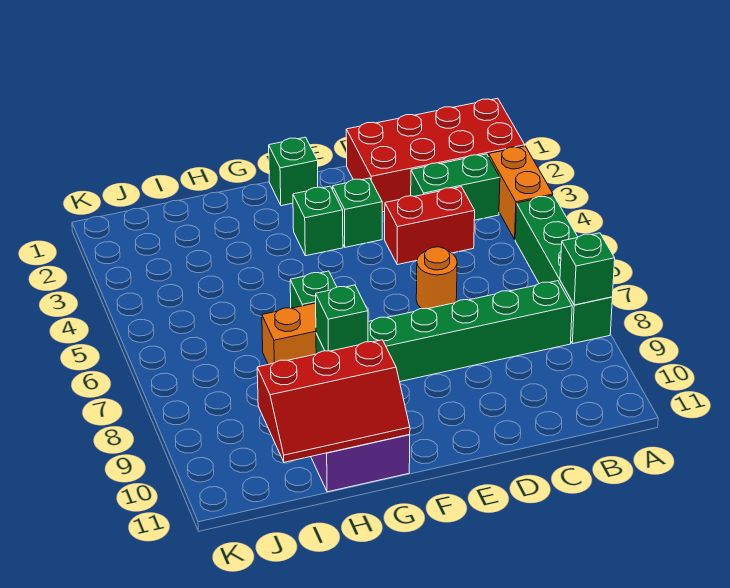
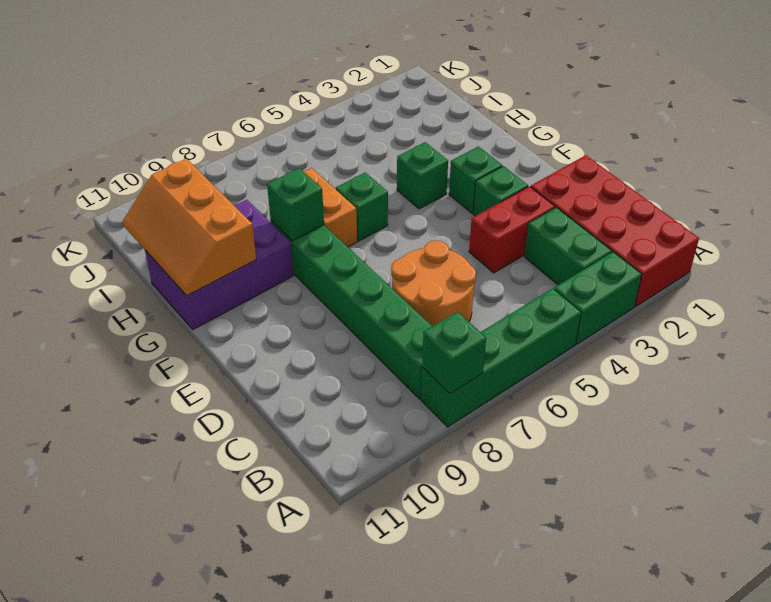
orange 1x2 brick [489,146,553,239] -> green 1x2 brick [554,252,642,344]
red 1x2 brick [384,187,475,265] -> red 1x2 brick turned to [469,186,555,273]
orange 1x1 round brick [416,247,457,309] -> orange 2x2 round brick [391,240,476,326]
green 1x1 brick [269,137,318,206] -> green 1x1 brick moved to [397,142,448,209]
red 2x3 slope [257,340,410,462] -> orange 2x3 slope [123,159,256,296]

